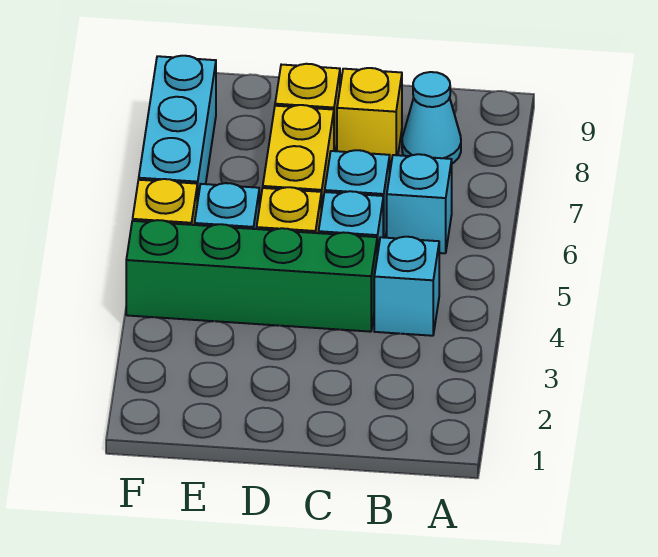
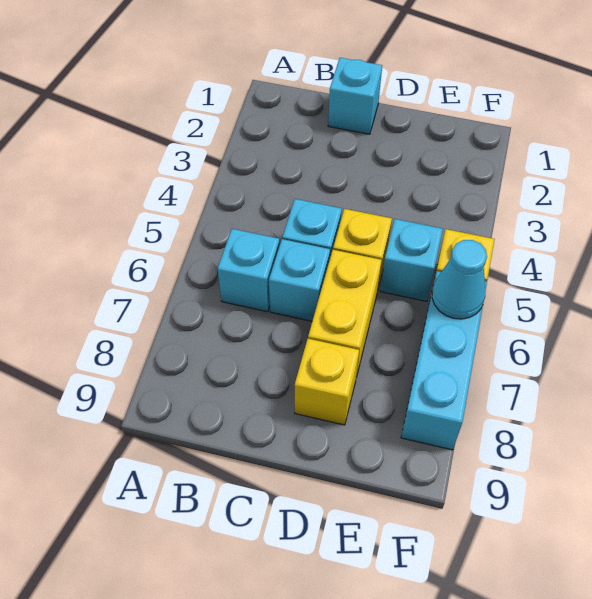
cyan 1x1 brick [374,237,439,336] -> cyan 1x1 brick moved to [328,58,382,134]
cyan 1x1 cone [402,72,461,163] -> cyan 1x1 cone moved to [432,240,487,319]
green 1x4 brick [126,220,377,332] -> none
yellow 1x1 brick [337,68,402,167] -> none

